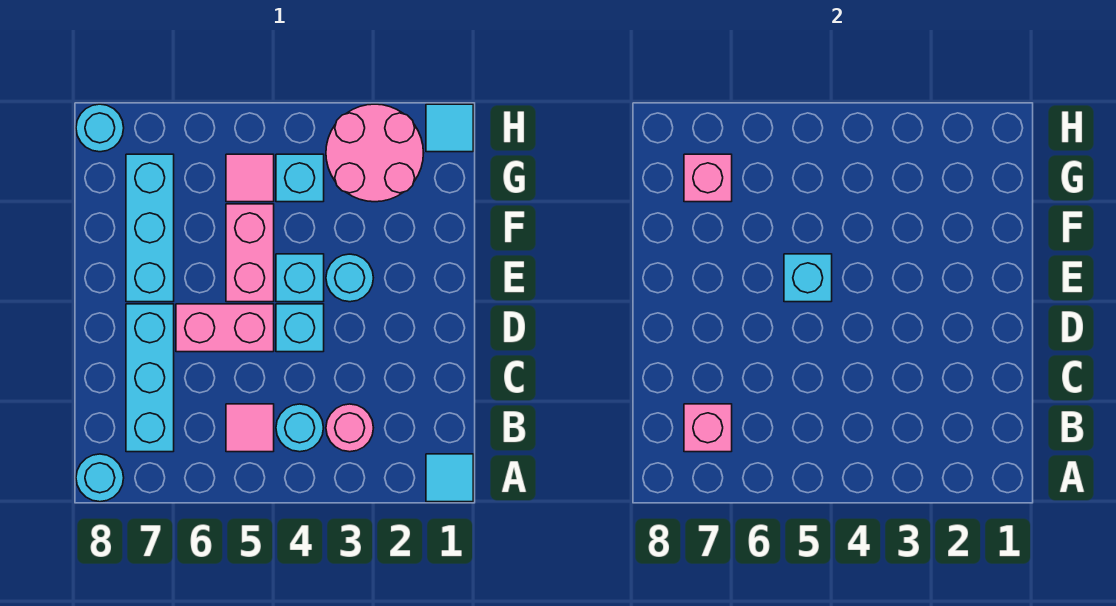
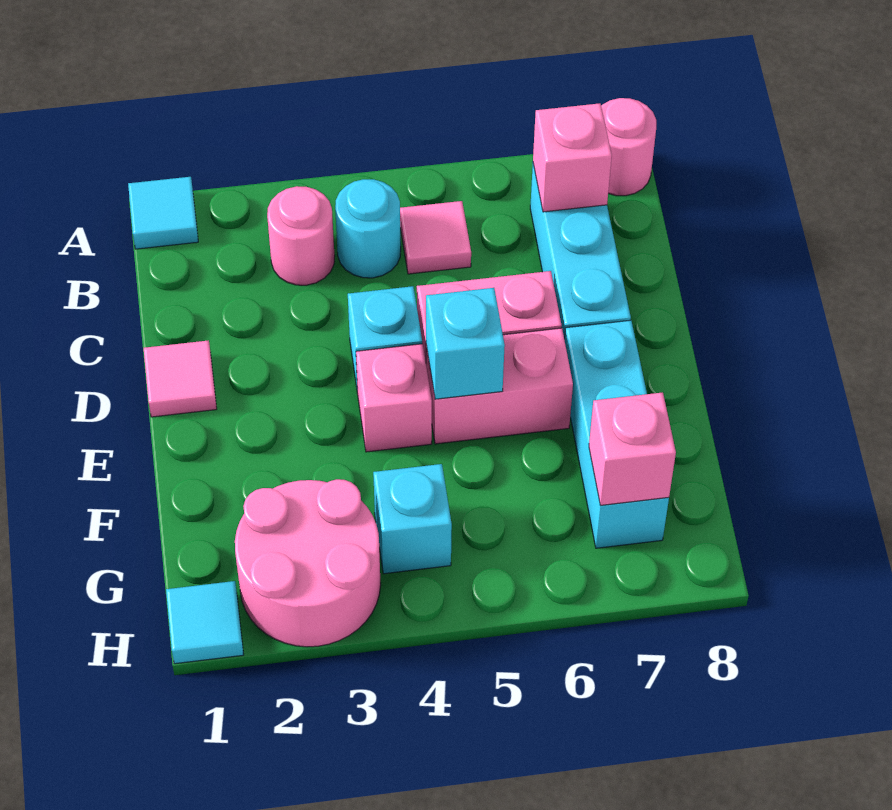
cyan 1x1 round brick [76,454,124,502] -> pink 1x1 round brick [601,98,656,196]
cyan 1x1 round brick [326,254,373,302] -> none
cyan 1x1 brick [276,254,324,302] -> pink 1x1 brick [356,344,432,452]
pink 1x2 brick [226,204,274,302] -> pink 1x2 brick turned to [426,328,573,444]
pink 1x1 tile [226,154,274,202] -> pink 1x1 tile moved to [144,340,217,417]
cyan 1x1 round brick [76,104,124,152] -> none

